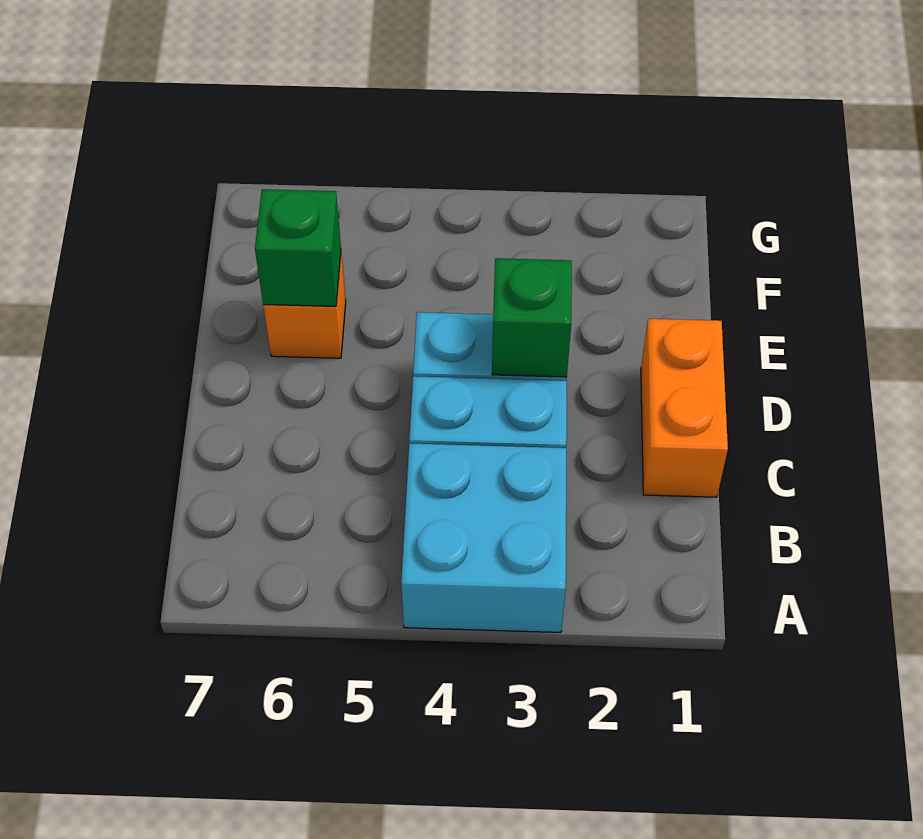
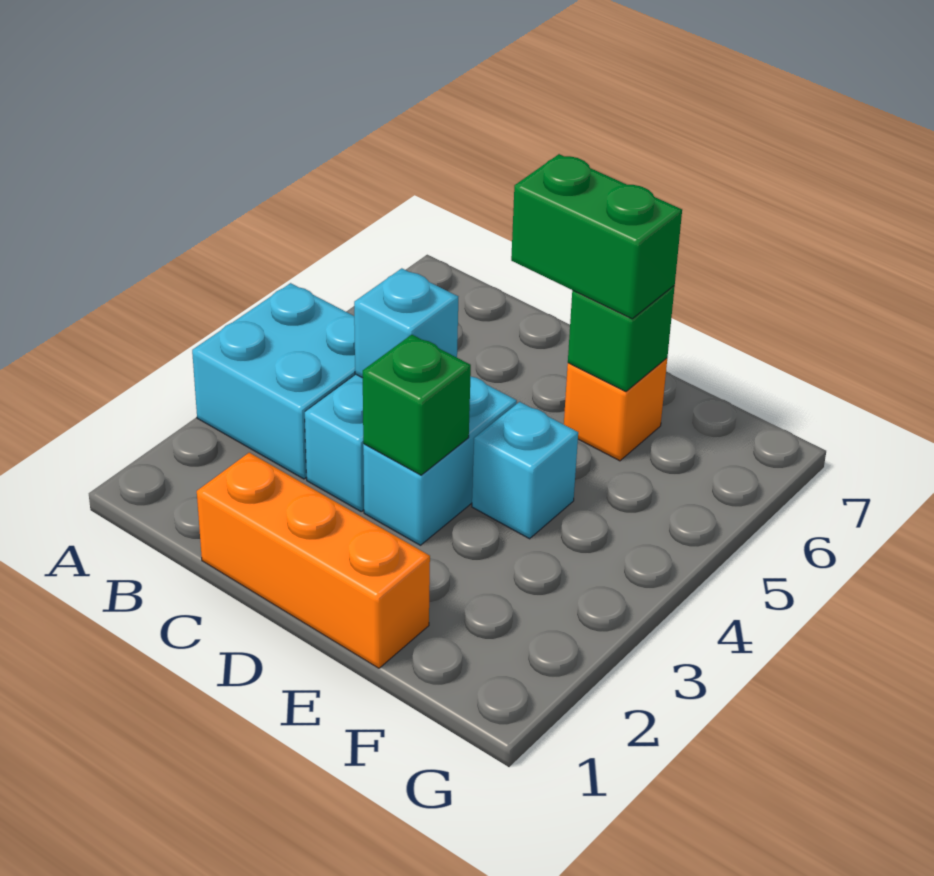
orange 1x2 brick [641,319,728,497] -> orange 1x3 brick [197,453,430,668]
none -> cyan 1x1 brick [354,268,458,378]
none -> green 1x2 brick [511,154,682,319]
none -> cyan 1x1 brick [472,402,578,539]

